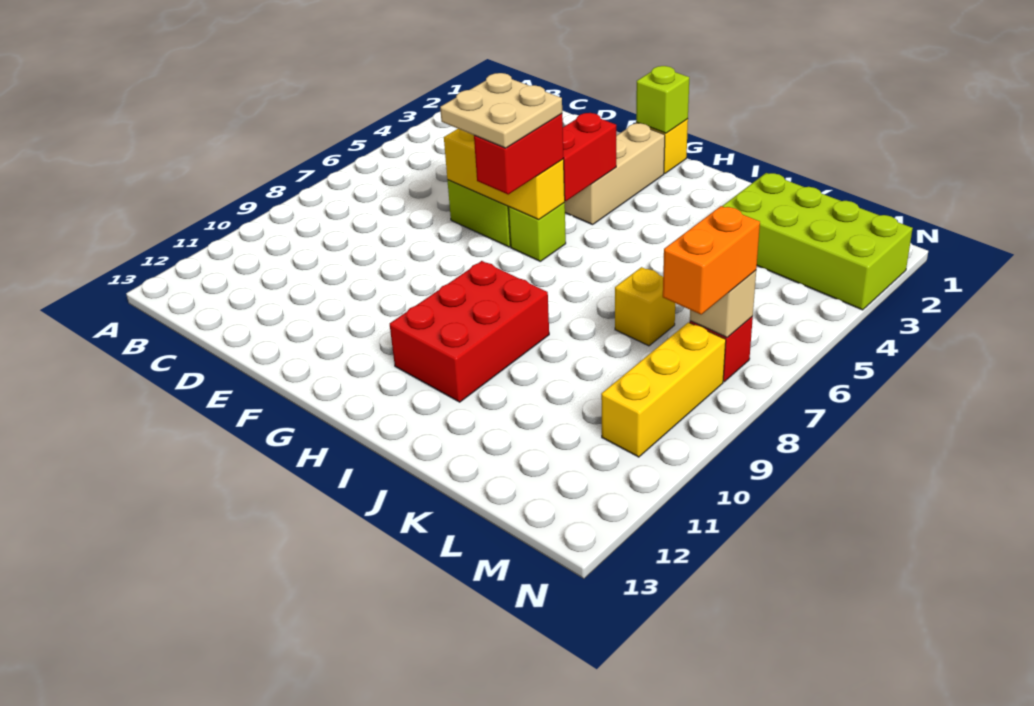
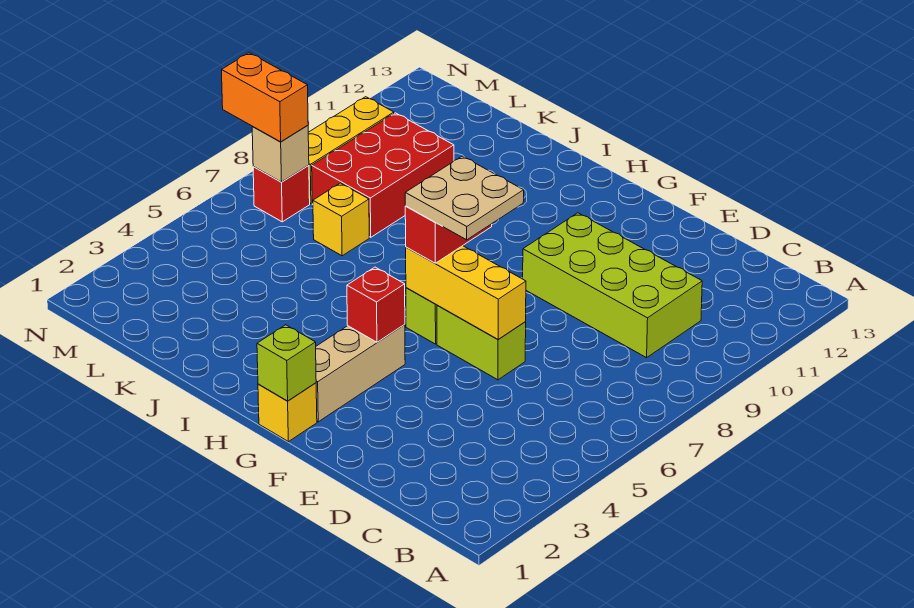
red 1x2 brick [563,113,616,201] -> red 1x1 brick [347,267,405,342]
red 2x3 brick [390,261,549,402] -> red 2x3 brick moved to [312,113,454,237]
lime 2x4 brick [722,173,913,310] -> lime 2x4 brick moved to [523,213,702,358]
orange 1x2 brick [663,206,760,314] -> orange 1x2 brick turned to [222,53,308,142]

